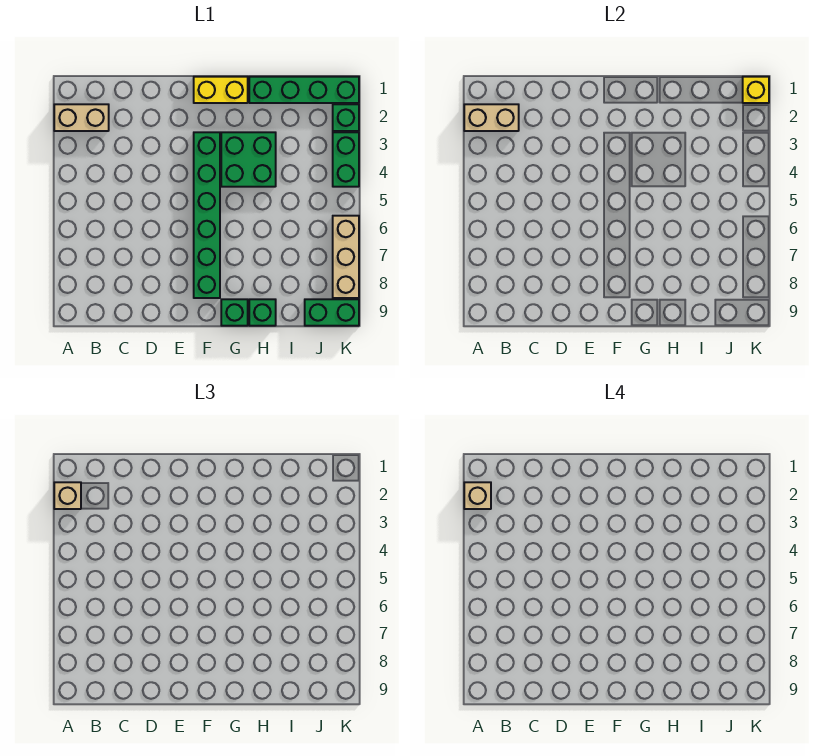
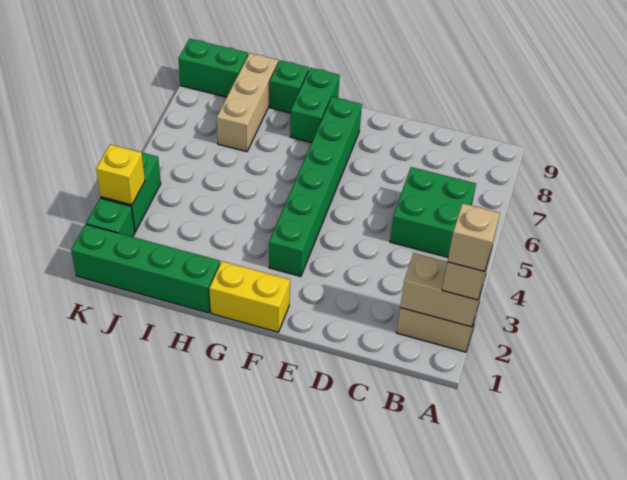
green 2x2 brick [221,132,276,187] -> green 2x2 brick moved to [390,167,476,257]
green 1x1 brick [221,299,248,326] -> green 1x2 brick [290,68,340,143]
yellow 1x1 brick [743,77,769,103] -> yellow 1x1 brick moved to [96,144,145,205]
tan 1x3 brick [333,216,359,298] -> tan 1x3 brick moved to [217,53,278,152]

